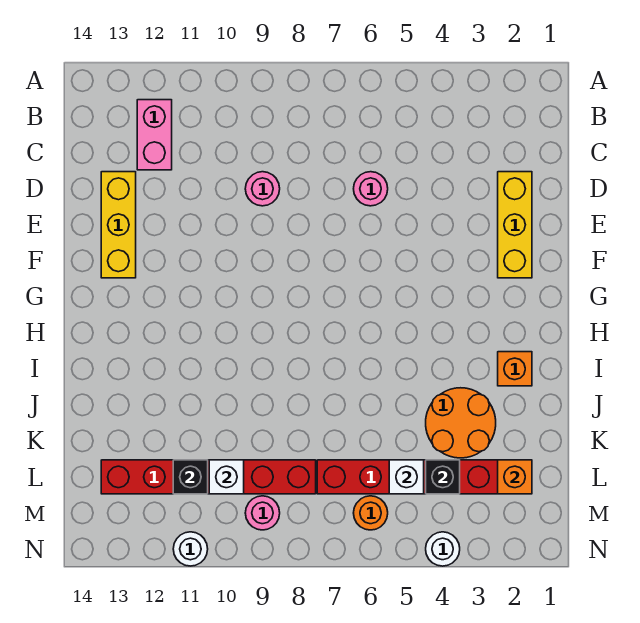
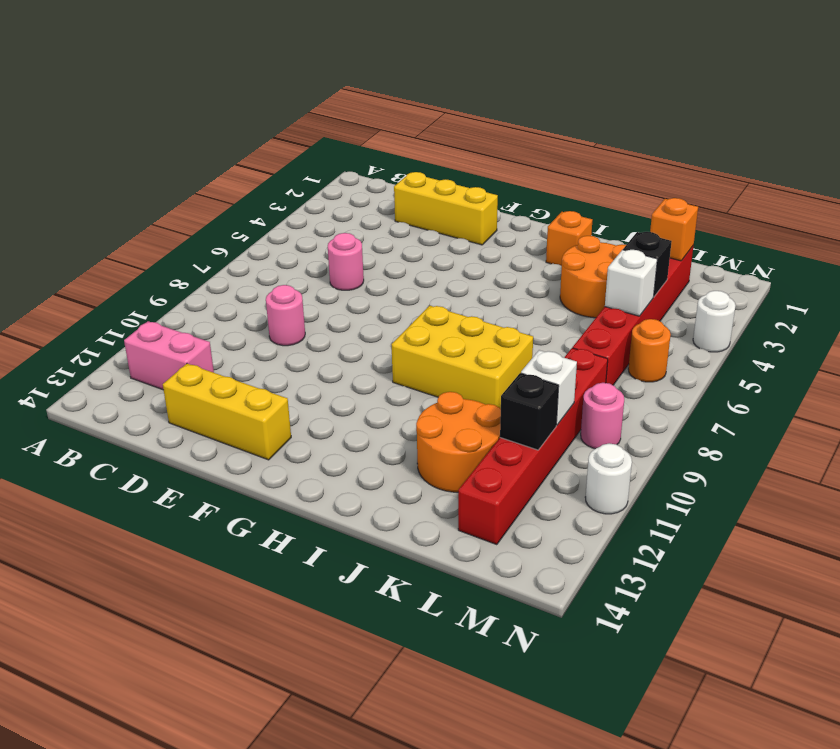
none -> yellow 2x3 brick [392,306,533,409]
none -> orange 2x2 round brick [416,392,501,492]

